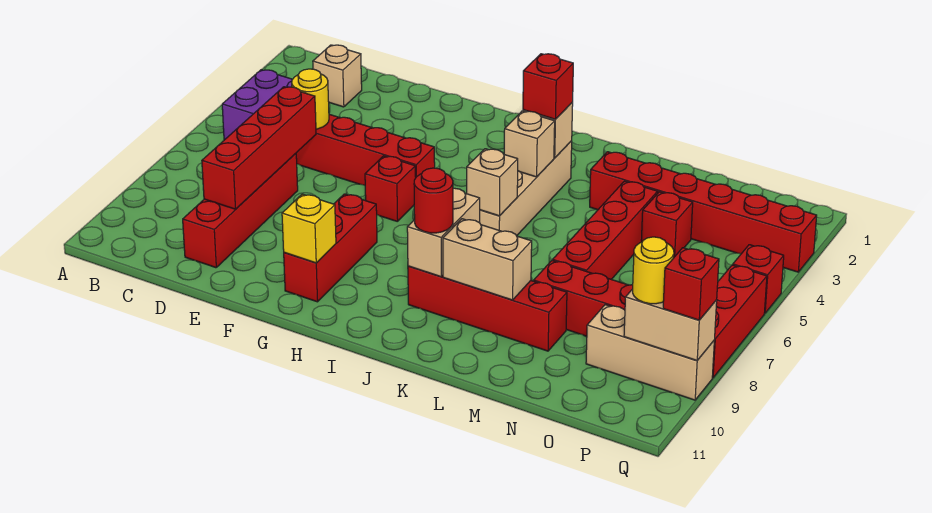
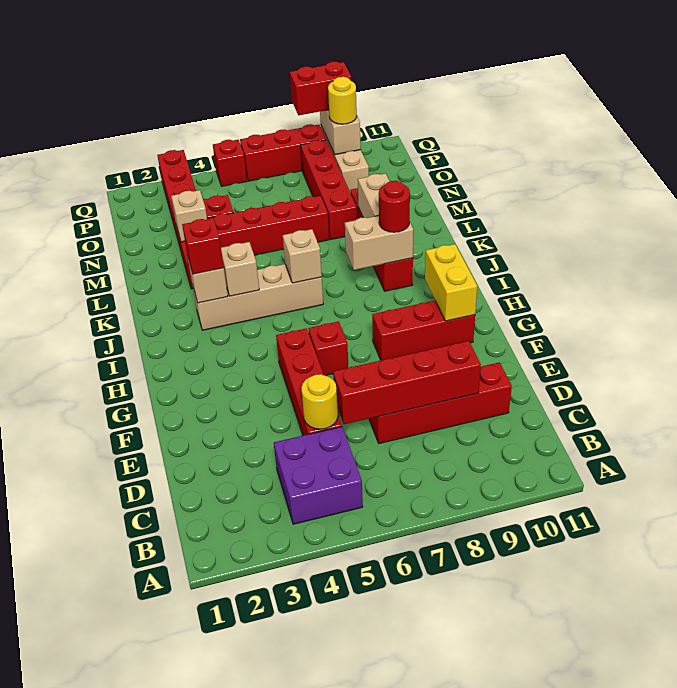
tan 1x1 brick [313,45,362,107] -> tan 1x1 brick moved to [171,190,207,242]
yellow 1x1 brick [282,194,336,263] -> yellow 1x2 brick [425,244,477,321]
red 1x1 brick [663,248,719,320] -> red 1x2 brick [290,62,351,115]

